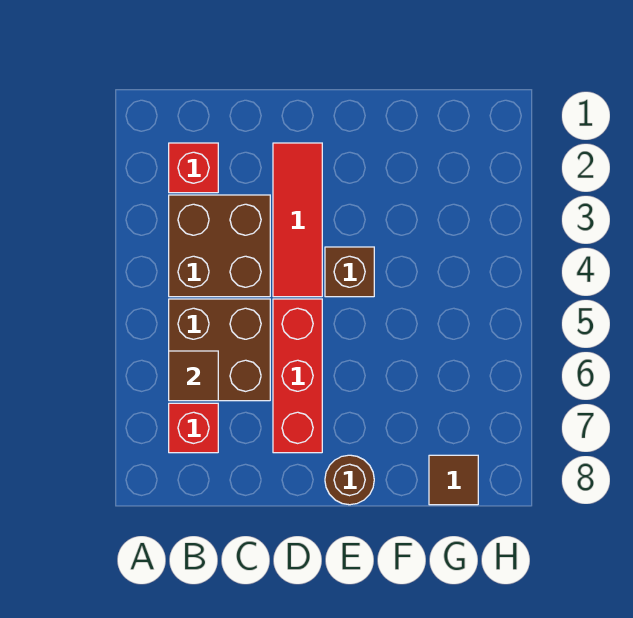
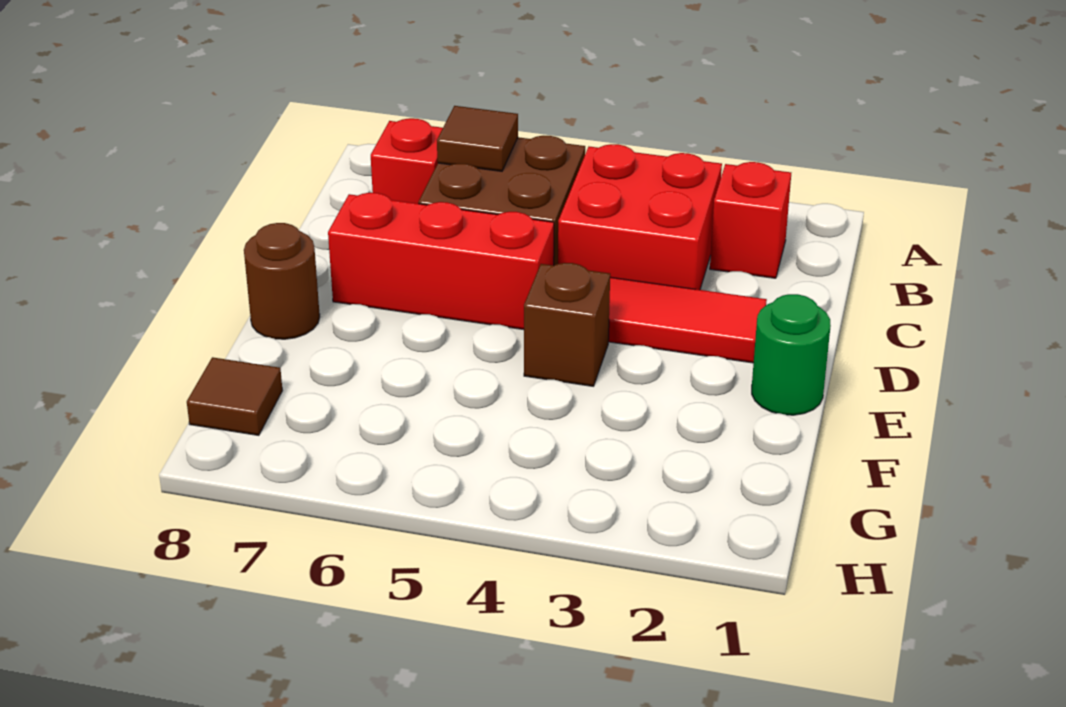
brown 2x2 brick [169,195,270,297] -> red 2x2 brick [558,144,722,290]
none -> green 1x1 round brick [752,294,831,415]

